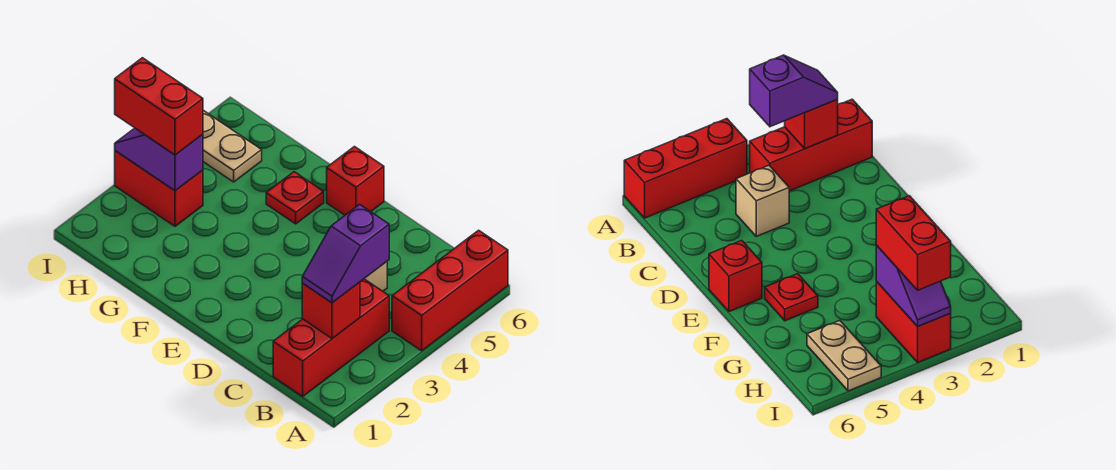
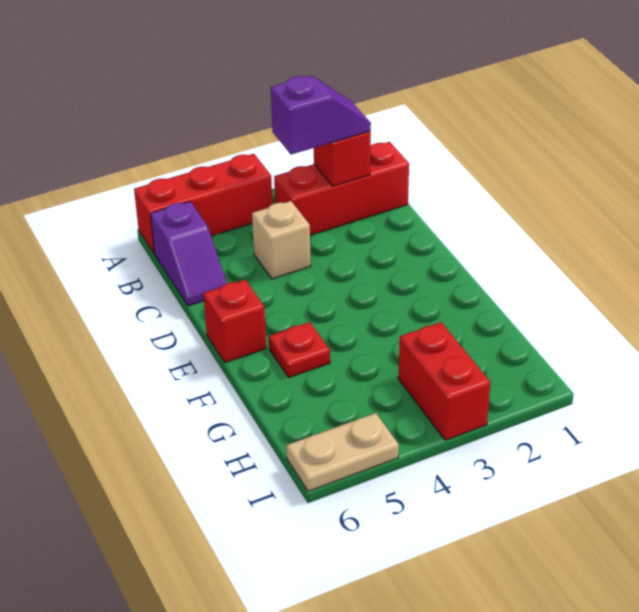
purple 1x2 slope [115,128,203,191] -> purple 1x2 slope moved to [150,201,227,306]
red 1x2 brick [115,58,203,155] -> none
tan 1x2 plate [203,110,262,182] -> tan 1x2 plate turned to [286,413,399,491]

